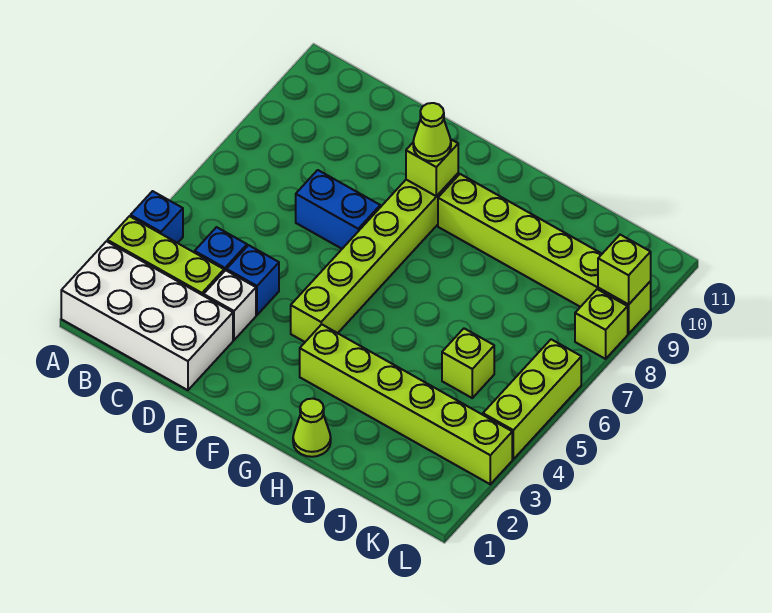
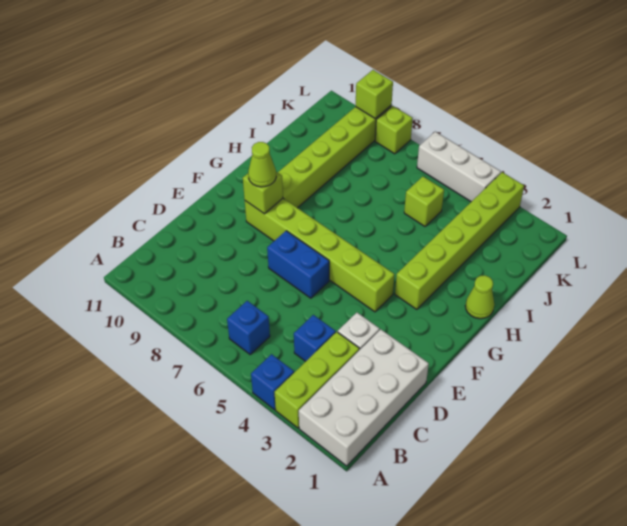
blue 1x1 brick [227,245,279,315] -> blue 1x1 brick moved to [227,301,270,354]
blue 1x2 brick [296,170,380,249] -> blue 1x2 brick turned to [267,231,329,298]
lime 1x3 brick [483,339,581,459] -> white 1x3 brick [417,132,501,202]

